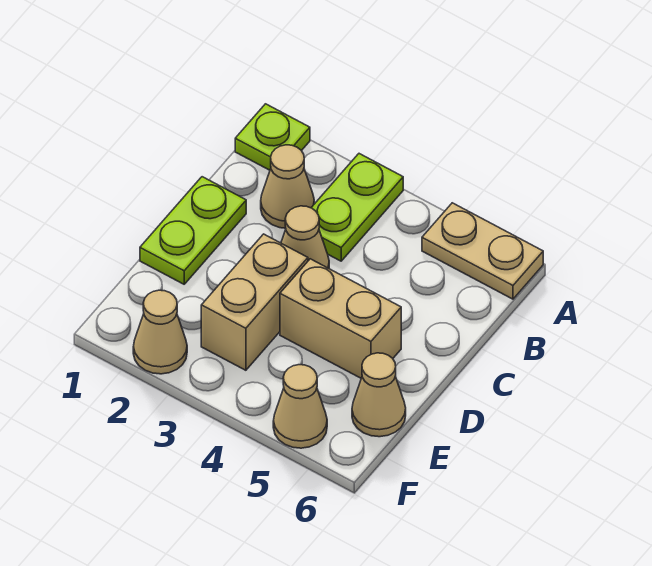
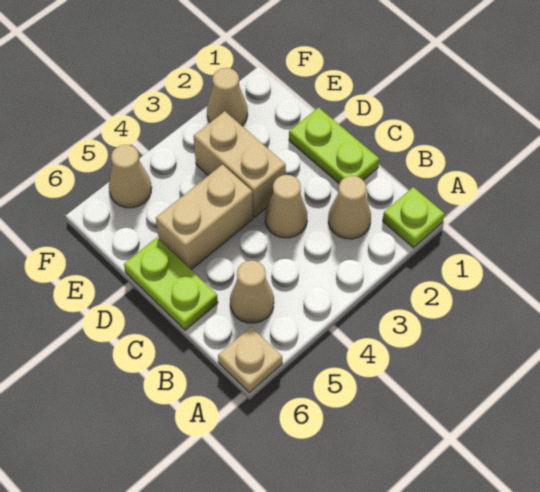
lime 1x2 plate [311,154,403,261] -> lime 1x2 plate moved to [124,238,218,330]
tan 1x2 plate [422,203,543,299] -> tan 1x1 plate [218,327,282,393]
tan 1x1 cone [352,353,406,437] -> tan 1x1 cone moved to [230,260,274,323]

